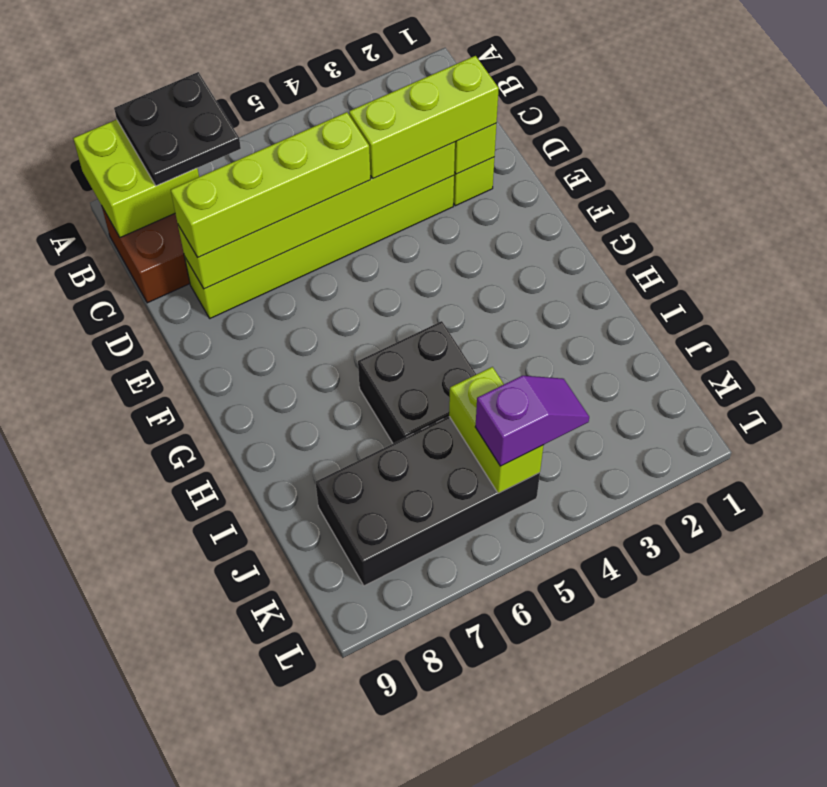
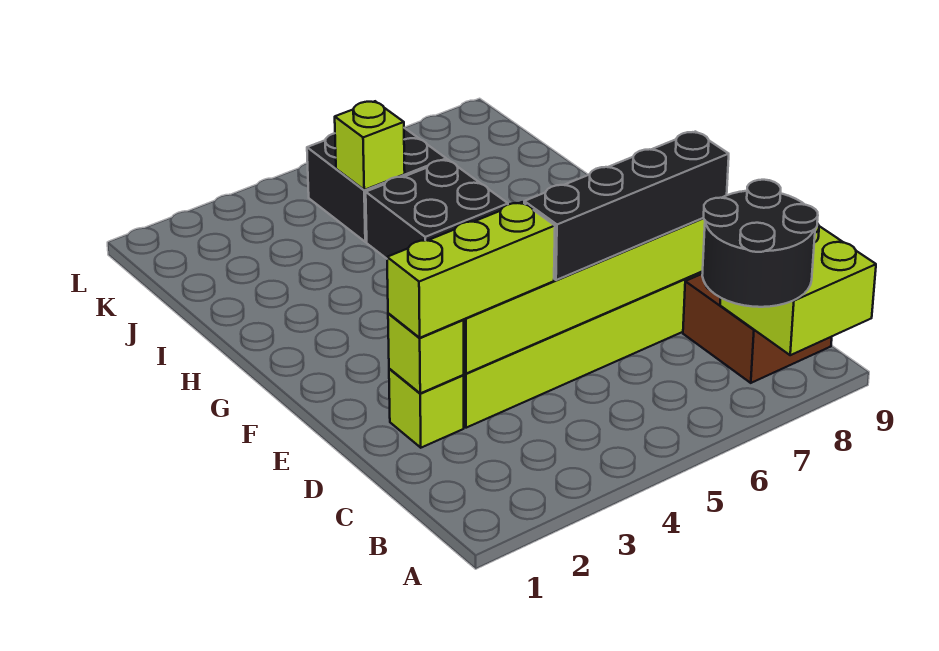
black 2x2 plate [114,72,241,186] -> black 2x2 round brick [702,180,818,307]
lime 1x4 brick [171,112,371,257] -> black 1x4 brick [524,132,729,280]
black 2x4 brick [316,417,540,586] -> black 2x2 brick [307,128,446,242]
lime 1x2 brick [449,367,544,493] -> lime 1x1 brick [335,101,405,190]
purple 1x2 slope [475,376,589,466] -> none

